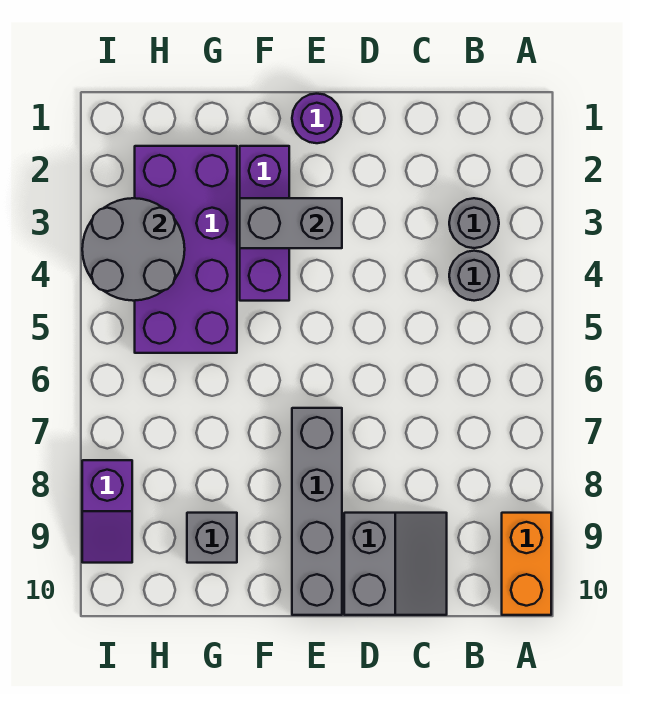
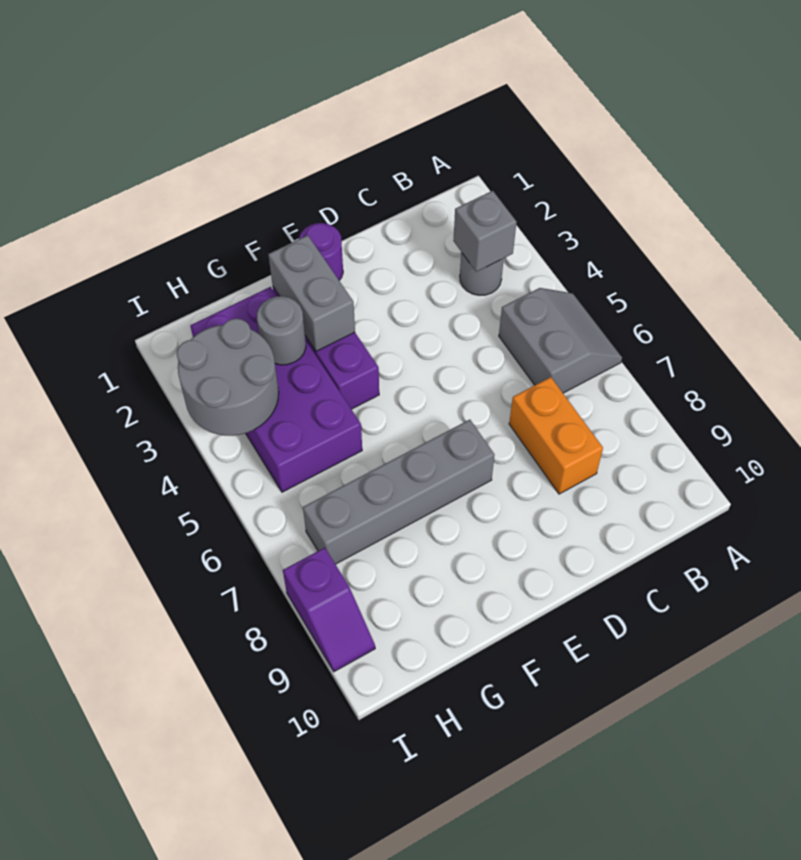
orange 1x2 brick [502,513,551,615] -> orange 1x2 brick moved to [509,377,603,494]
grey 1x1 round brick [449,251,499,301] -> grey 1x1 round brick moved to [257,296,306,365]
grey 2x2 slope [344,513,447,615] -> grey 2x2 slope moved to [499,288,622,393]
grey 1x2 brick [240,198,342,248] -> grey 1x2 brick turned to [268,235,355,351]
grey 1x4 brick [292,408,342,615] -> grey 1x4 brick turned to [303,420,494,564]
grey 1x1 brick [187,513,237,563] -> grey 1x1 brick moved to [453,191,516,272]

